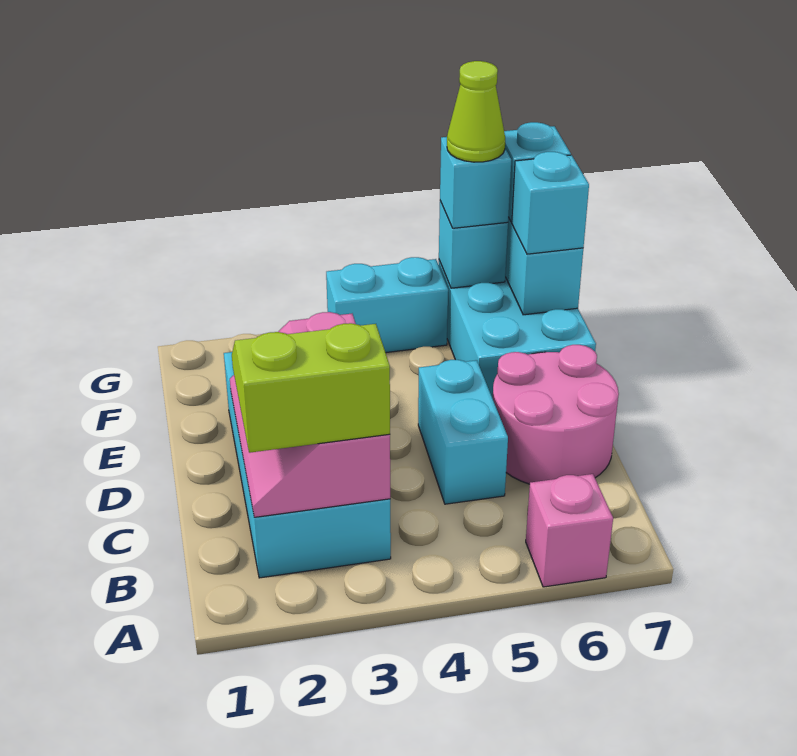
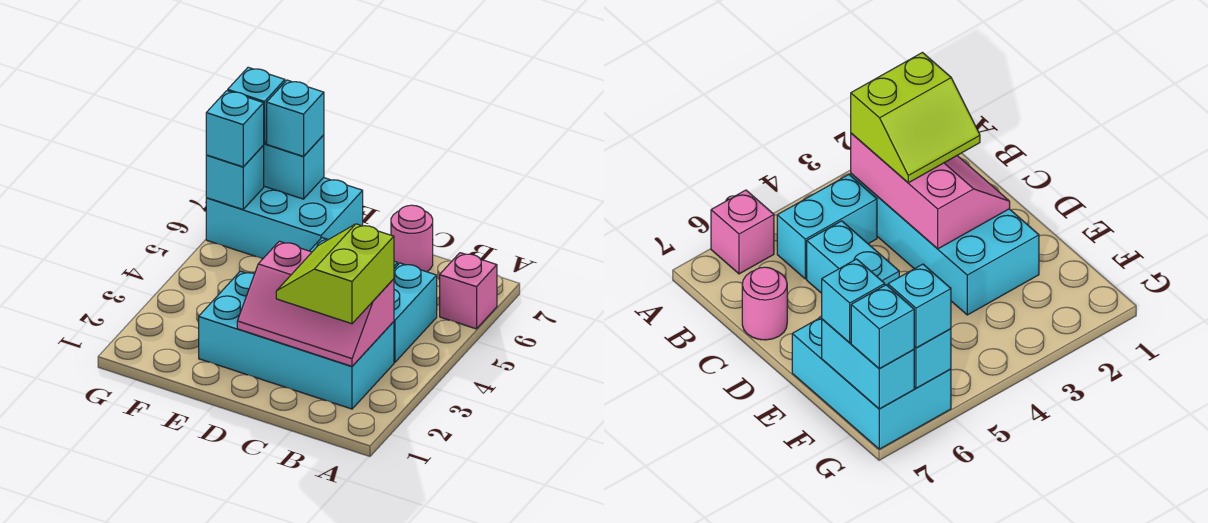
pink 2x2 round brick [493,345,619,484] -> pink 1x1 round brick [391,205,433,272]
cyan 1x2 brick [326,257,448,353] -> cyan 1x2 brick moved to [394,263,437,363]
lime 1x1 cone [447,61,505,162] -> none

